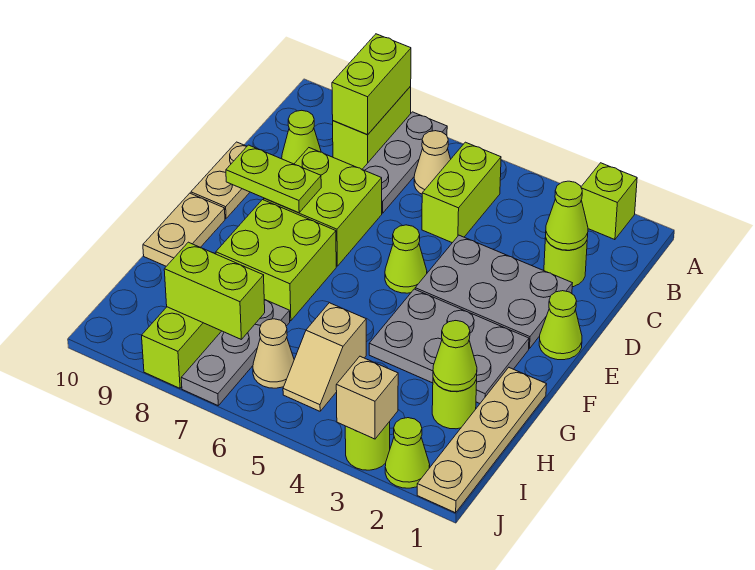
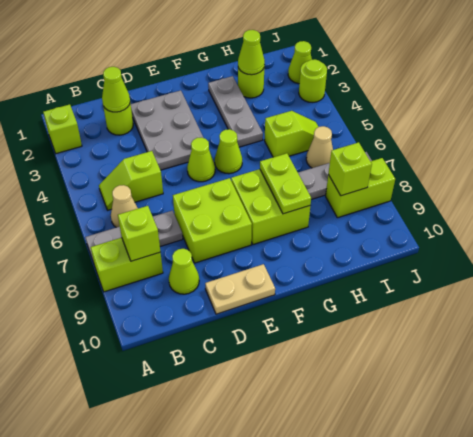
lime 1x2 brick [332,34,411,135] -> lime 1x1 brick [118,206,161,261]
lime 1x2 brick [422,142,501,243] -> lime 1x2 slope [99,151,163,210]
lime 1x1 cone [539,291,582,360] -> lime 1x1 cone moved to [215,129,242,174]
lime 1x2 plate [226,145,321,213] -> lime 1x2 plate moved to [260,153,311,214]
grey 2x3 plate [369,289,529,403] -> grey 1x3 plate [208,76,263,147]
tan 1x2 plate [143,193,225,266] -> none
tan 1x4 plate [417,368,547,513] -> none
tan 1x2 slope [283,303,366,411] -> lime 1x2 slope [264,111,318,157]
lime 1x2 brick [164,242,265,339] -> lime 1x1 brick [328,142,372,196]
tan 1x1 brick [336,356,398,439] -> none

